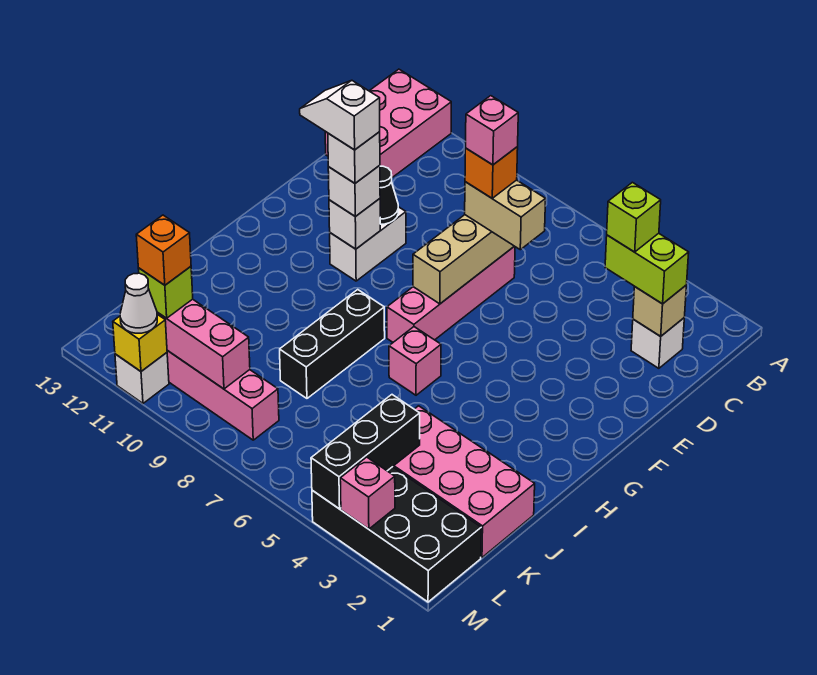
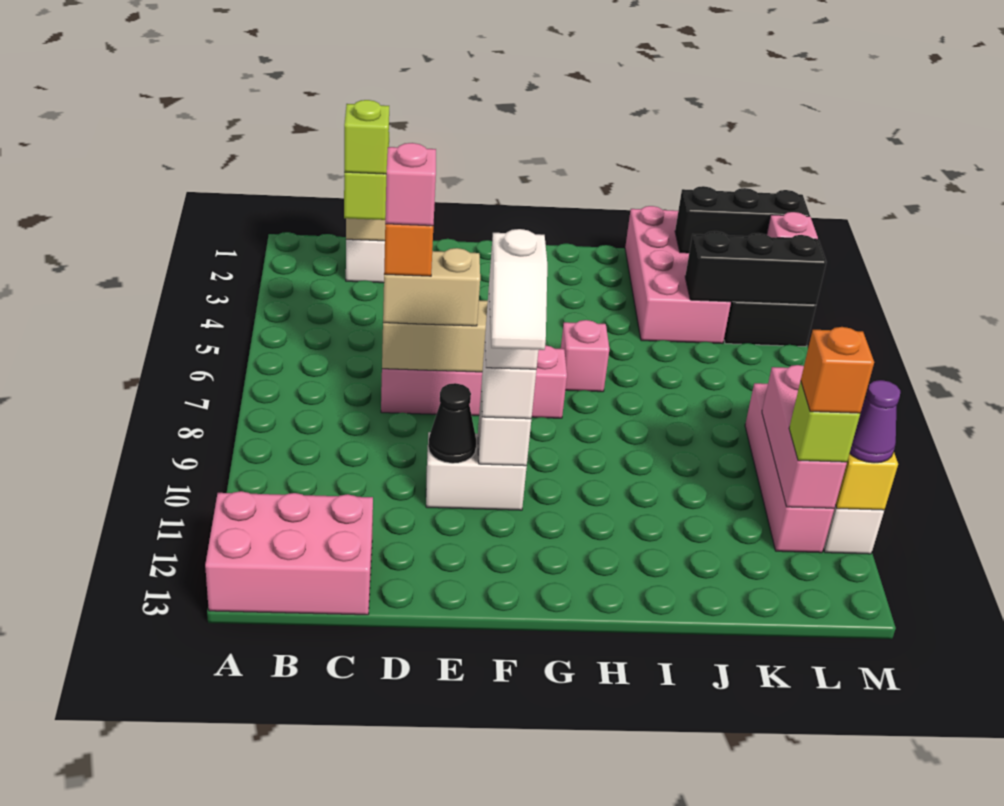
tan 1x2 brick [465,180,546,250] -> tan 1x2 brick turned to [383,248,480,326]
black 1x3 brick [280,290,385,398] -> black 1x3 brick moved to [675,186,810,253]
white 1x1 cone [120,273,157,333] -> purple 1x1 cone [850,380,900,463]

